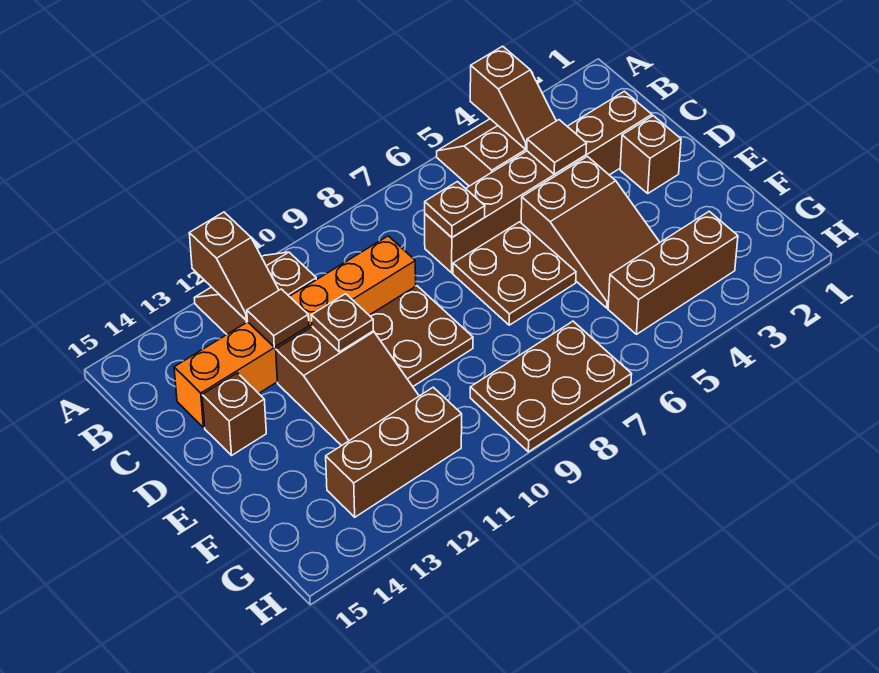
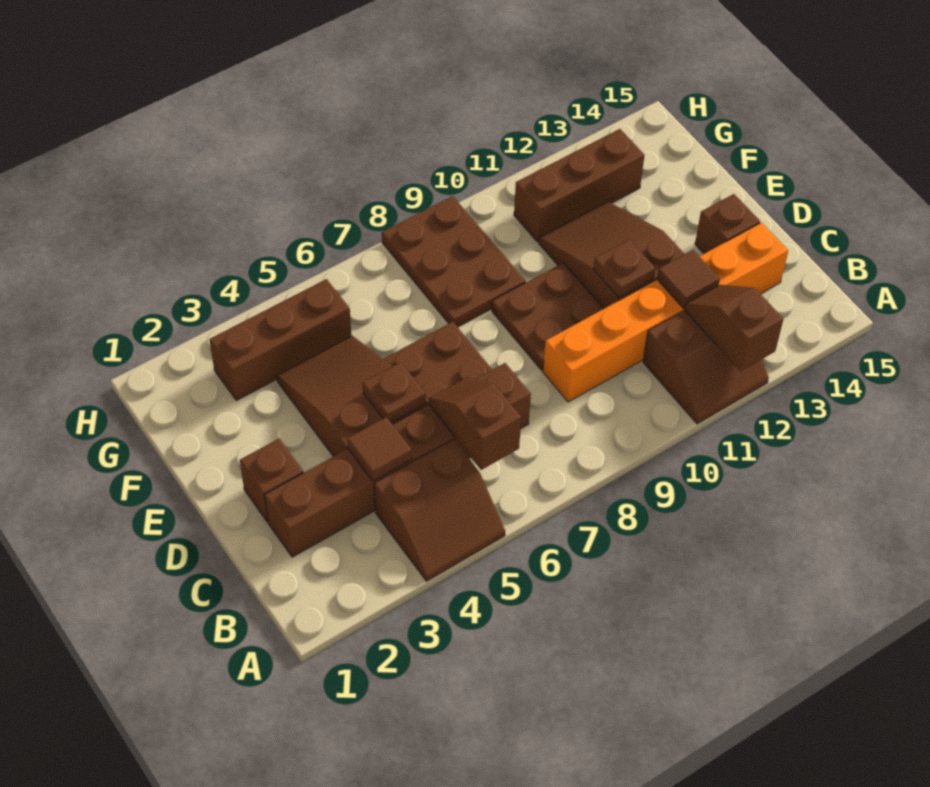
brown 1x2 slope [470,46,556,149] -> brown 1x2 slope moved to [429,378,521,470]
brown 1x1 plate [425,182,485,237] -> brown 1x1 plate moved to [363,362,426,422]
brown 2x3 plate [470,321,632,452] -> brown 2x3 plate turned to [382,196,526,327]

